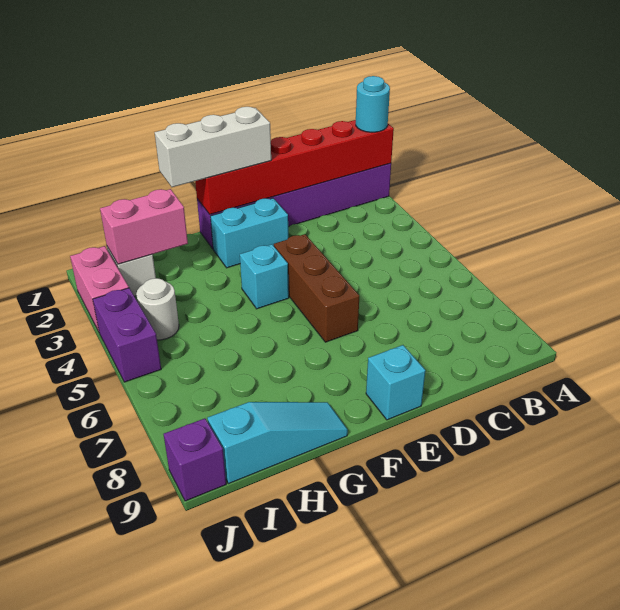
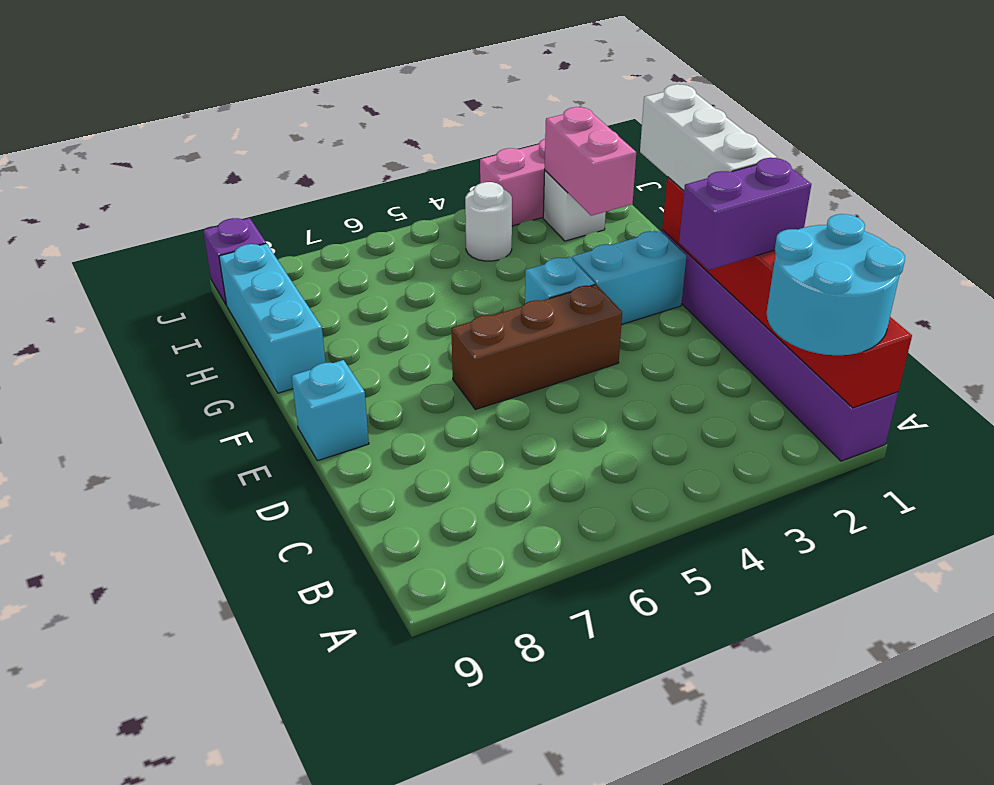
cyan 1x1 round brick [356,76,390,132] -> cyan 2x2 round brick [767,214,905,355]
cyan 1x2 brick [210,198,288,268] -> cyan 1x2 brick turned to [572,231,686,325]
cyan 1x3 slope [207,402,348,484] -> cyan 1x3 brick [219,243,325,393]
purple 1x2 brick [93,288,161,382] -> purple 1x2 brick moved to [679,158,811,270]

